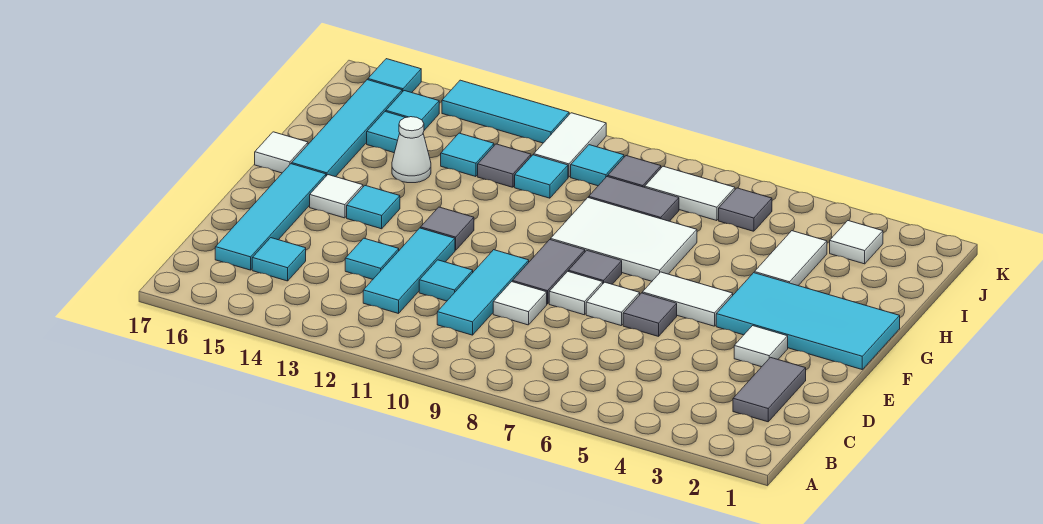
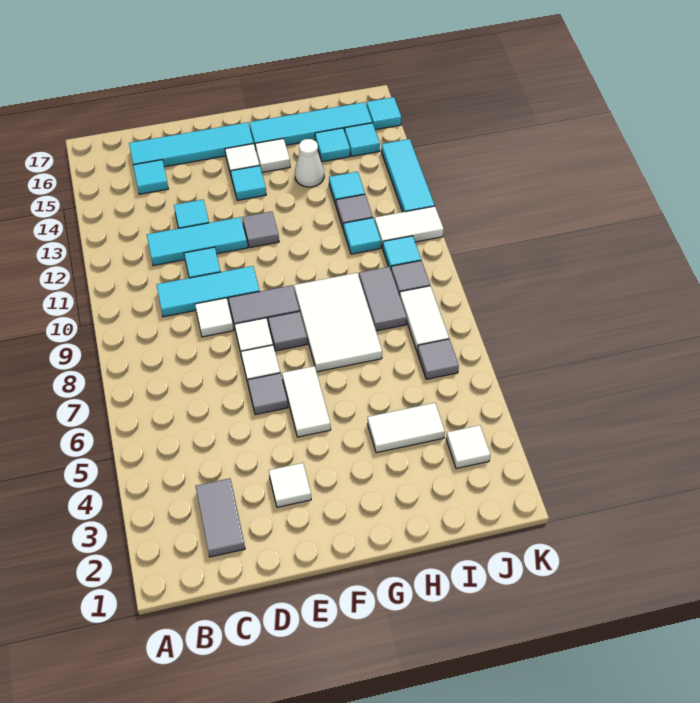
grey 1x2 tile [733,357,806,422] -> grey 1x2 tile turned to [196,478,245,557]
cyan 2x4 tile [716,273,900,369] -> none
white 1x1 tile [255,132,308,173] -> white 1x1 tile moved to [255,138,290,172]

